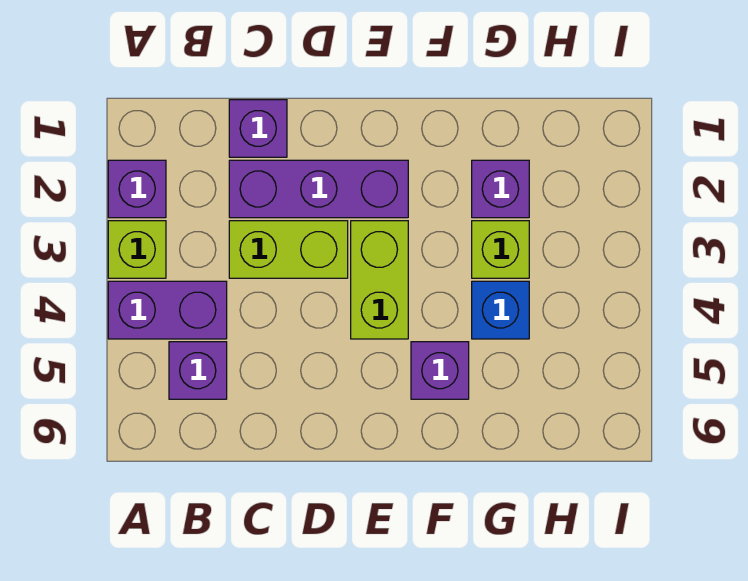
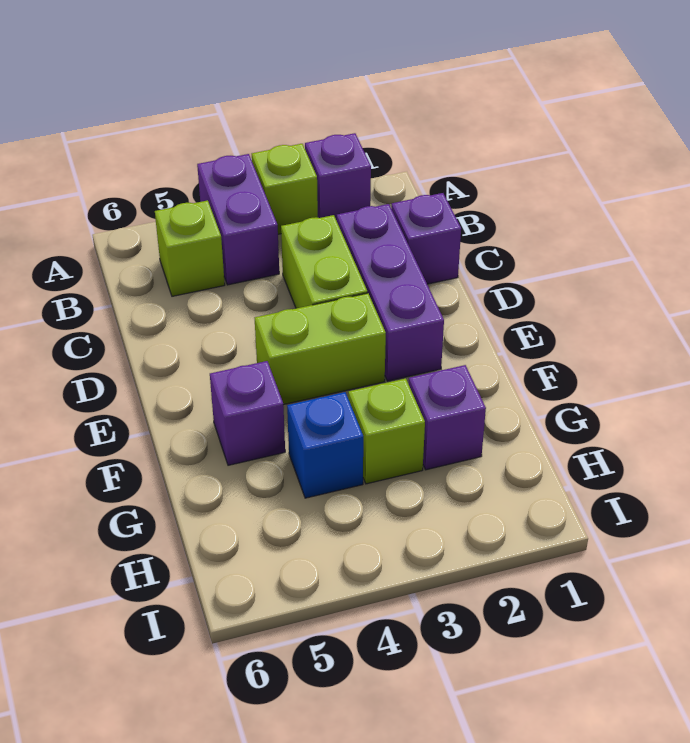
purple 1x1 brick [169,342,227,399] -> lime 1x1 brick [155,200,225,296]

